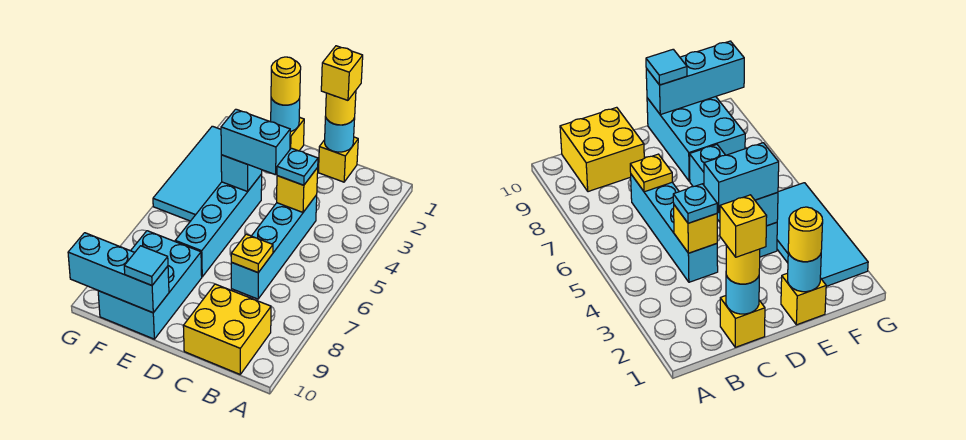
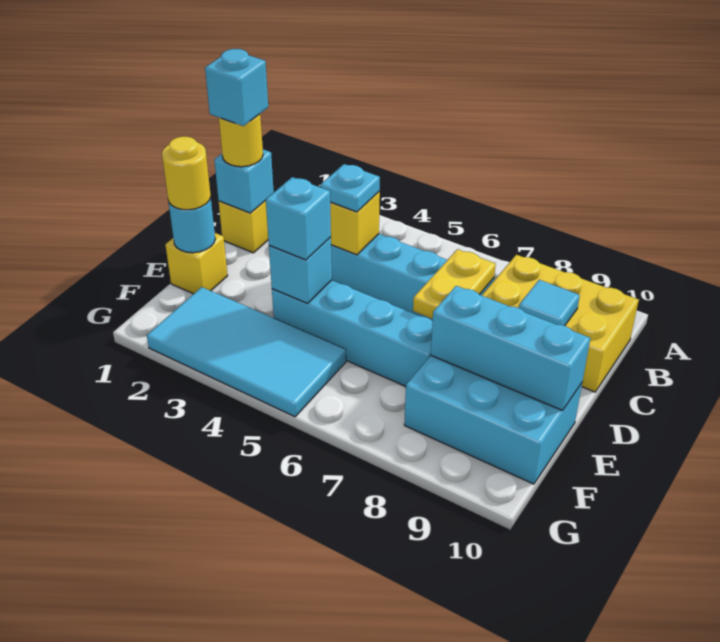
yellow 2x2 brick [183,284,271,374] -> yellow 2x3 brick [482,255,639,392]
cyan 1x1 round brick [325,116,355,152] -> cyan 1x1 brick [214,149,274,213]
yellow 1x1 brick [321,46,363,100] -> cyan 1x1 brick [205,49,268,126]
yellow 1x1 plate [231,234,273,272] -> yellow 1x2 plate [413,249,496,319]
cyan 1x2 brick [221,109,290,175] -> cyan 1x1 brick [266,177,331,260]
cyan 1x3 brick [68,233,169,313] -> cyan 1x3 brick turned to [431,286,590,410]
cyan 1x1 tile [124,246,168,285] -> cyan 1x1 tile moved to [519,280,580,326]

